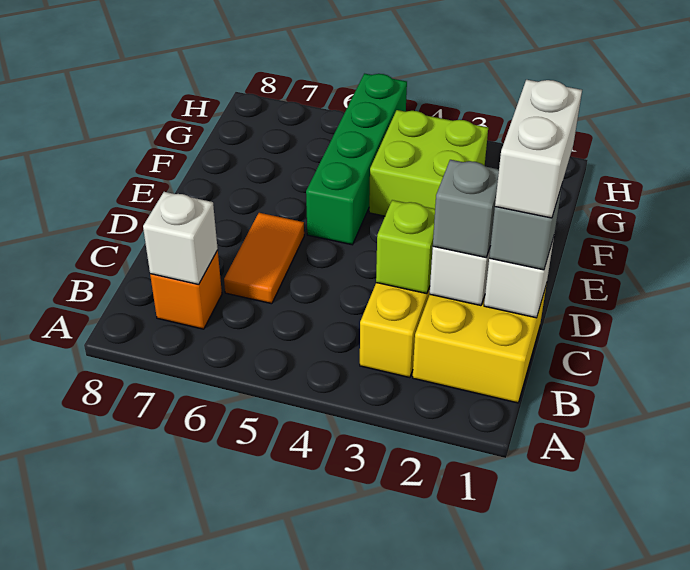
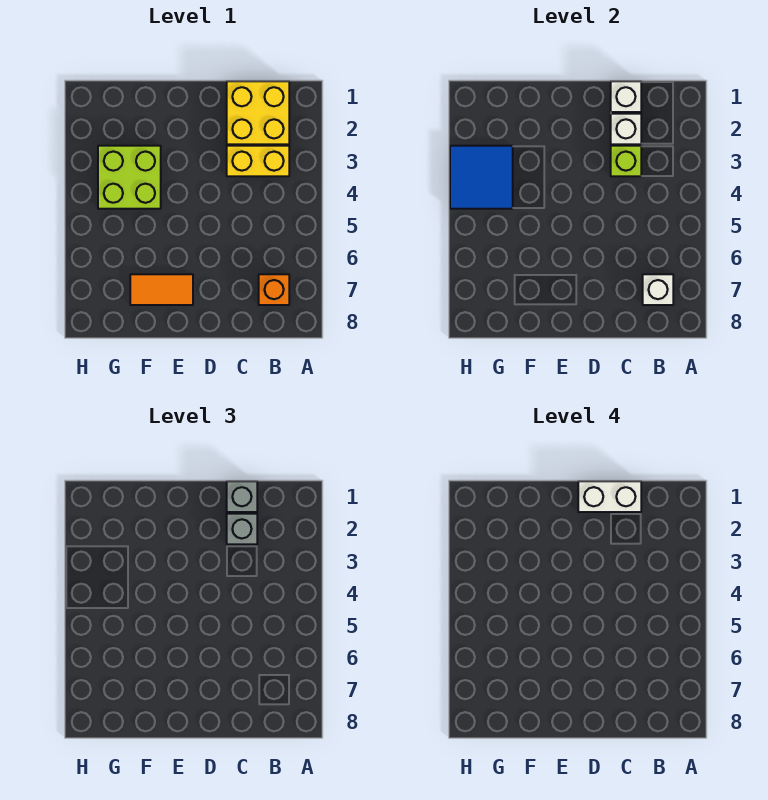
orange 1x2 tile [224,213,304,304] -> orange 1x2 tile moved to [130,274,193,305]
green 1x4 brick [306,74,407,245] -> none
none -> blue 2x2 tile [450,146,513,209]

